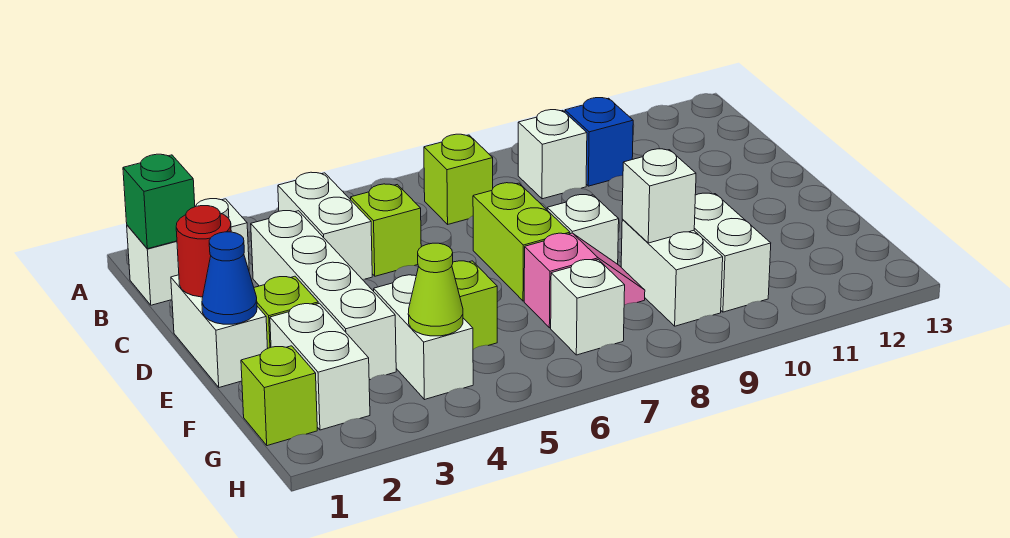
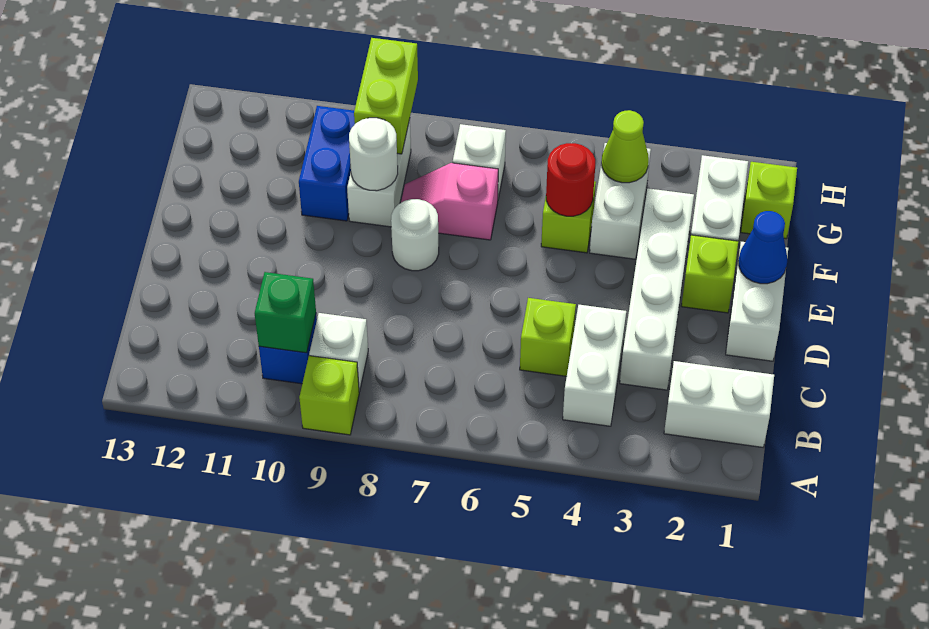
green 1x1 brick [123,154,195,249] -> green 1x1 brick moved to [255,272,316,353]
lime 1x1 brick [424,134,493,224] -> lime 1x1 brick moved to [299,356,359,435]
red 1x1 round brick [176,206,231,297] -> red 1x1 round brick moved to [546,143,595,216]
lime 1x2 brick [473,183,570,301] -> lime 1x2 brick moved to [354,38,418,154]
white 1x1 brick [547,195,619,264] -> white 1x1 round brick [391,199,439,271]
white 1x1 brick [622,149,696,243] -> white 1x1 round brick [349,118,398,191]
white 1x2 brick [694,193,771,312] -> blue 1x2 brick [299,106,355,221]

